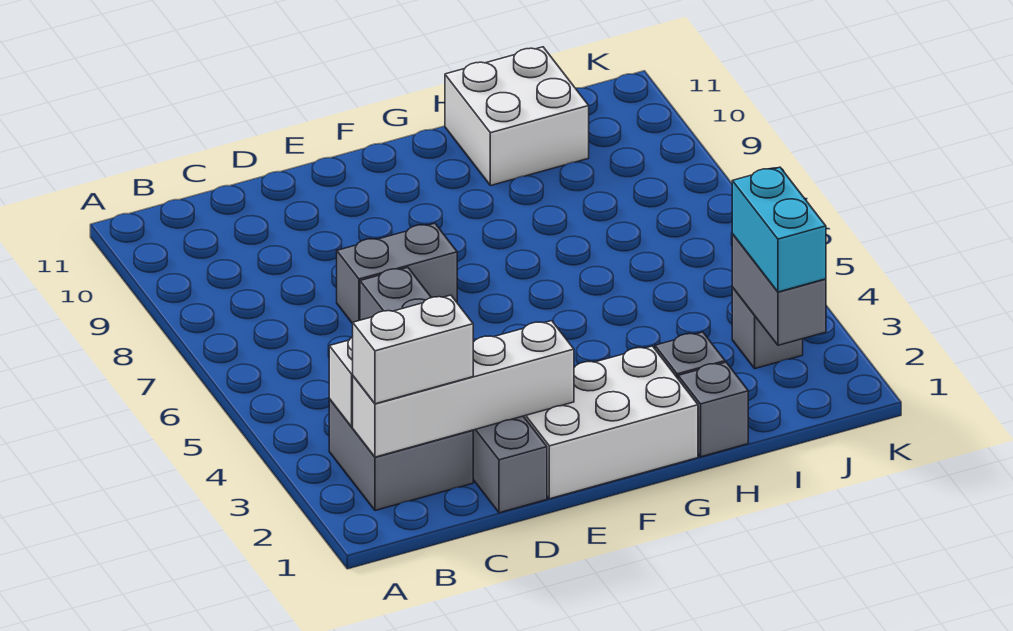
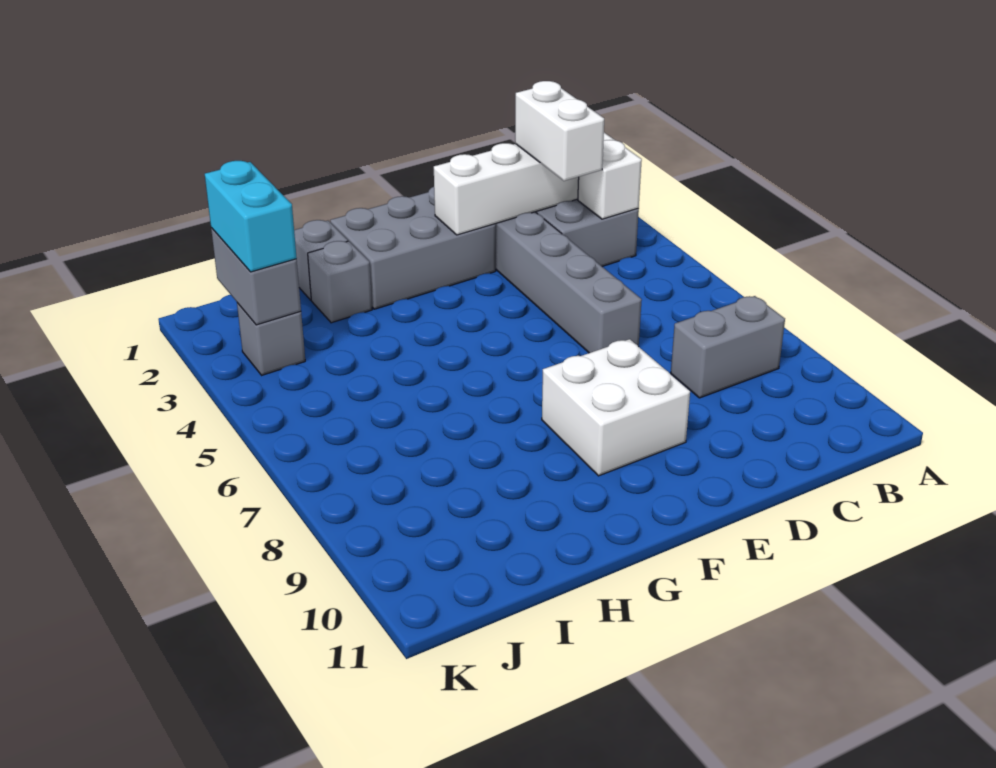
white 1x2 brick [353,295,473,404] -> white 1x2 brick turned to [515,81,604,181]
grey 1x2 brick [337,223,457,324] -> grey 1x2 brick moved to [671,296,785,398]
white 2x3 brick [524,346,698,499] -> grey 2x3 brick [330,187,496,309]
white 2x2 brick [445,47,589,186] -> white 2x2 brick moved to [542,339,690,476]

